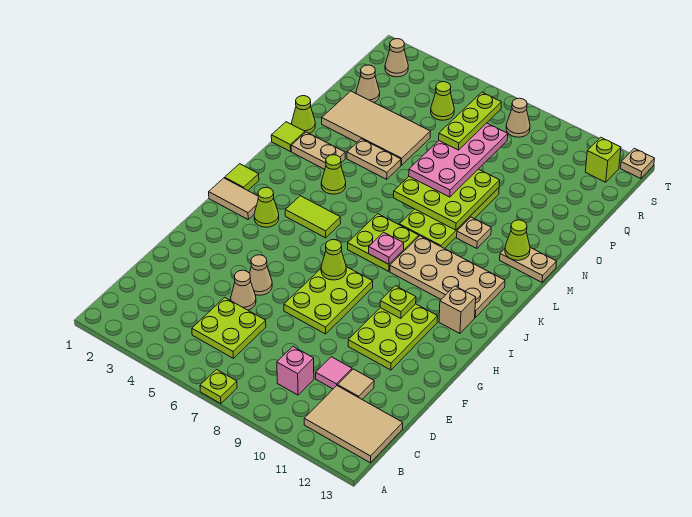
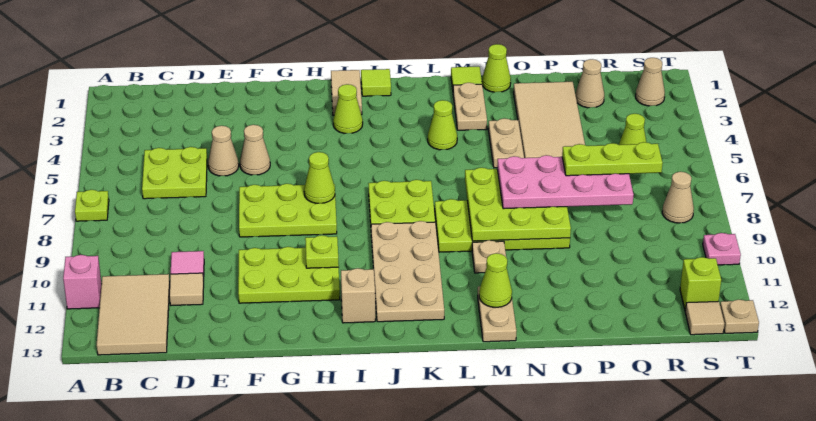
pink 1x1 brick [277,347,314,395] -> pink 1x1 brick moved to [63,255,102,309]
lime 1x2 tile [285,196,341,238] -> none
pink 1x1 plate [369,232,404,264] -> pink 1x1 plate moved to [703,233,741,265]
none -> tan 1x1 tile [685,301,724,335]

